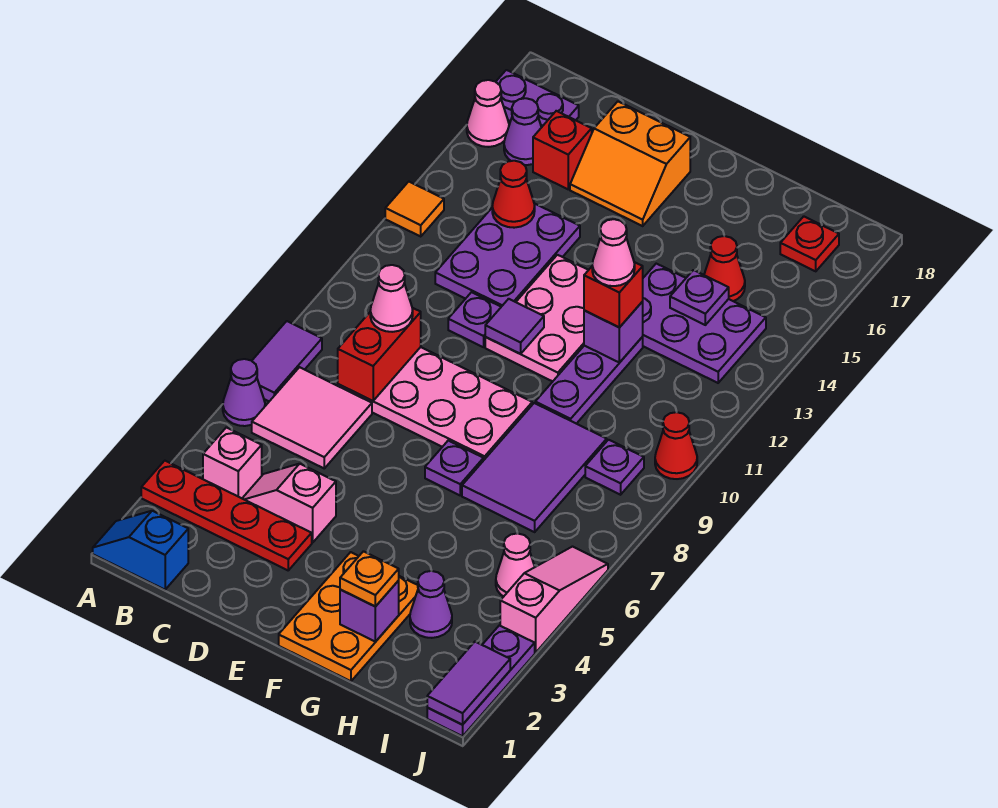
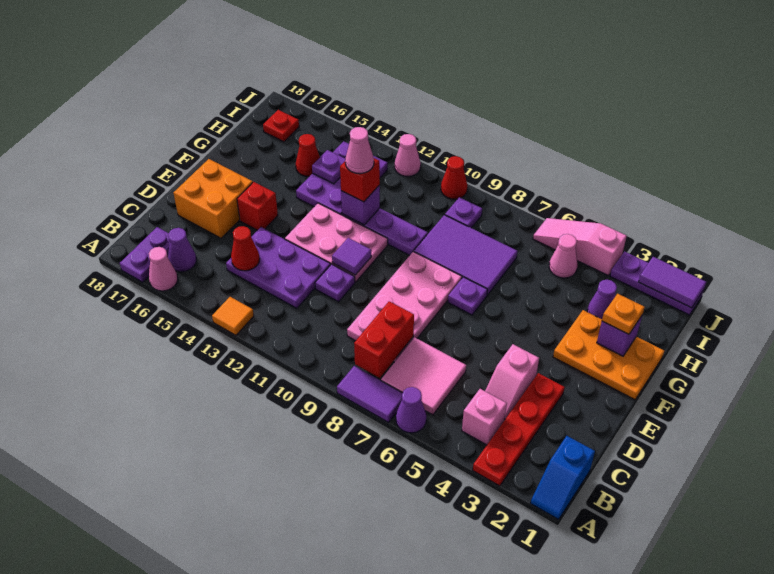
red 1x2 brick [338,308,421,401] -> red 1x2 brick turned to [354,301,414,378]
pink 1x1 cone [370,265,413,332] -> pink 1x1 cone moved to [394,134,421,176]
red 1x1 brick [533,111,592,189] -> red 1x1 brick moved to [237,182,278,230]
orange 2x2 slope [570,102,690,226] -> orange 2x2 brick [173,159,253,238]

